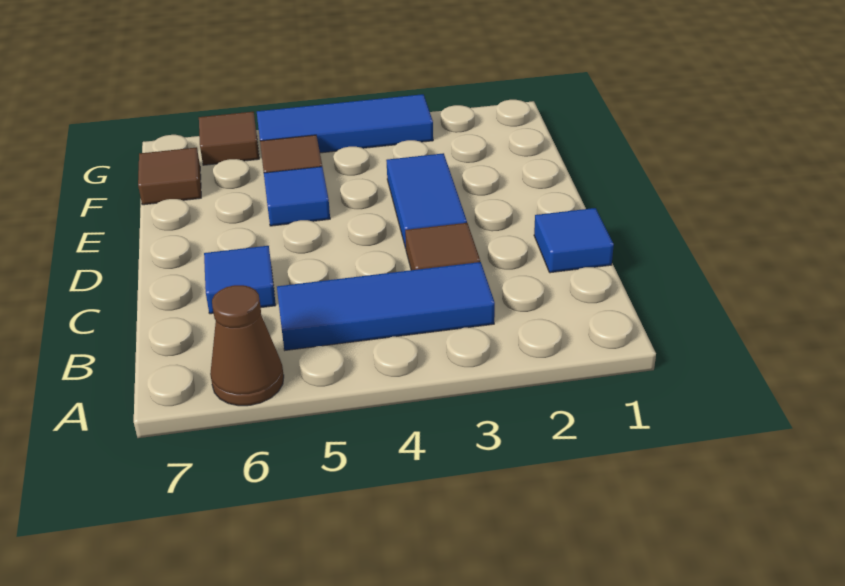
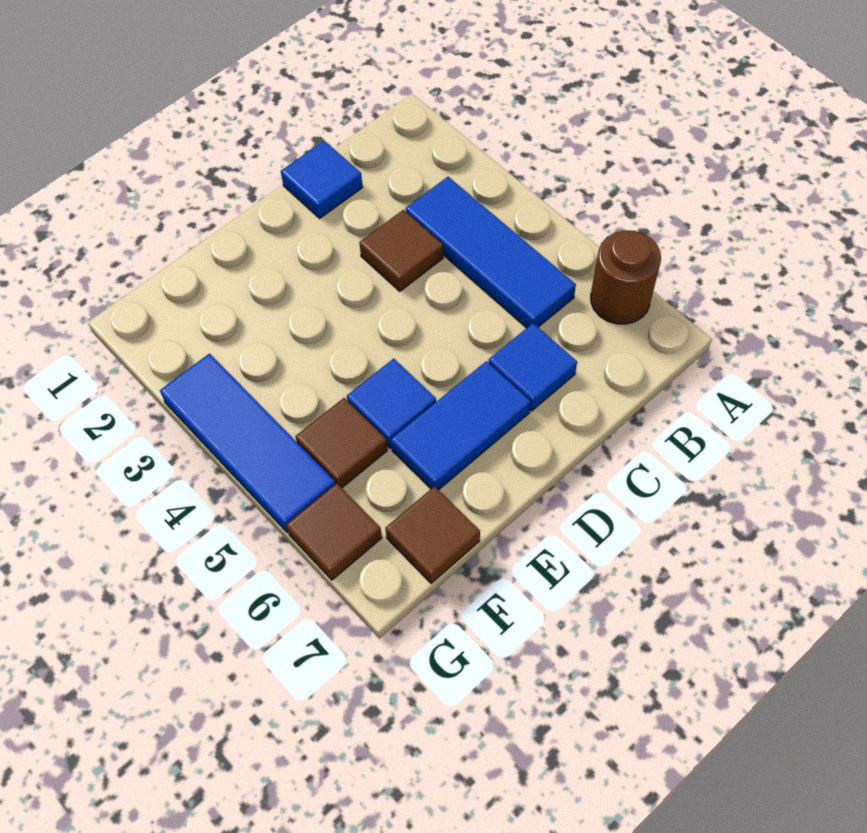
brown 1x1 cone [210,285,284,406] -> brown 1x1 round brick [591,230,661,324]
blue 1x2 tile [386,153,467,248] -> blue 1x2 tile moved to [391,361,531,490]

